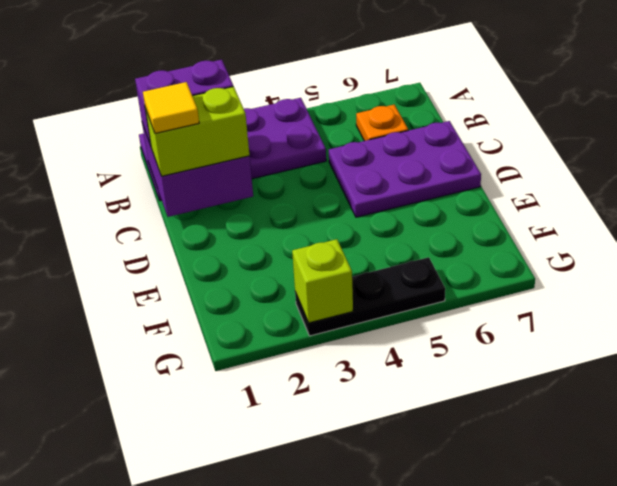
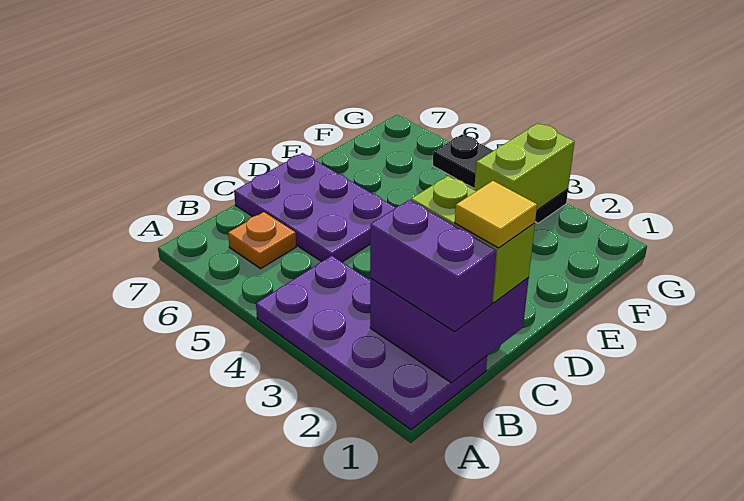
lime 1x1 brick [292,239,353,323] -> lime 1x2 brick [474,123,574,211]

